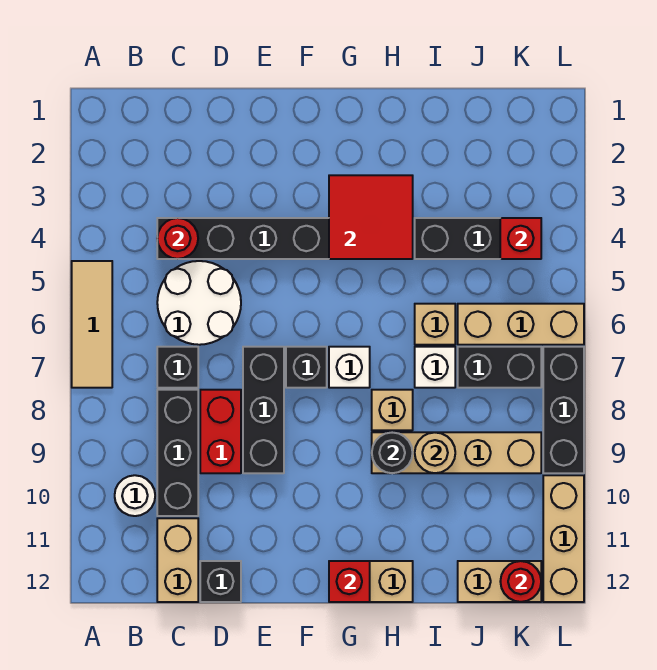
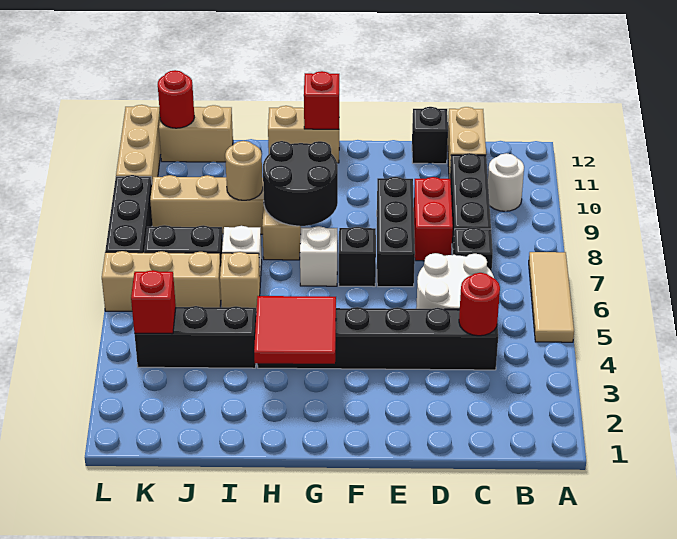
black 1x1 round brick [372,432,413,473] -> black 2x2 round brick [263,141,338,226]

